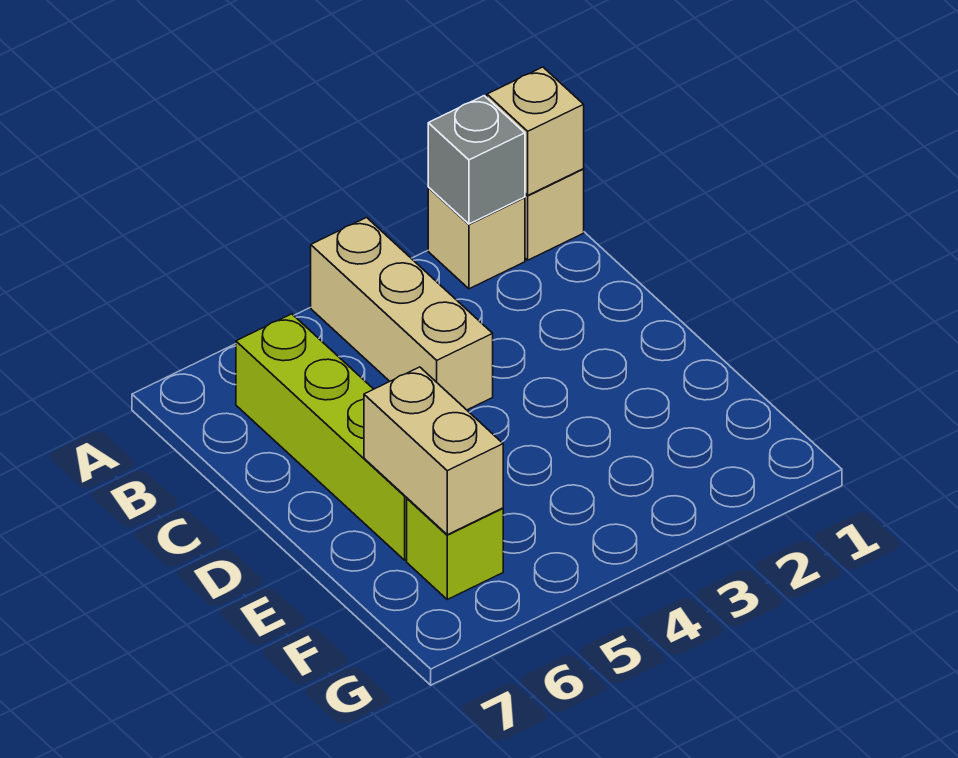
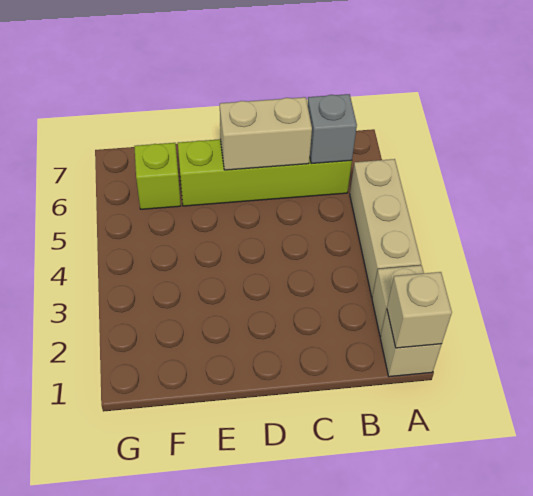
grey 1x1 brick [428,96,525,224] -> grey 1x1 brick moved to [308,94,357,164]
tan 1x3 brick [311,218,493,410] -> tan 1x3 brick turned to [350,159,421,297]
tan 1x2 brick [364,367,503,535] -> tan 1x2 brick moved to [220,97,312,170]

